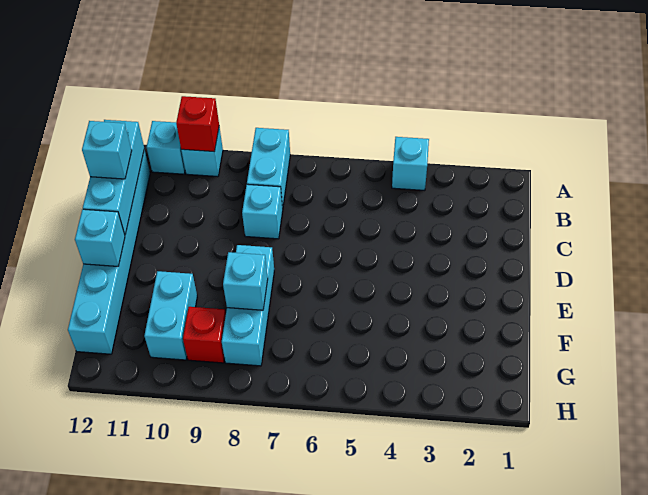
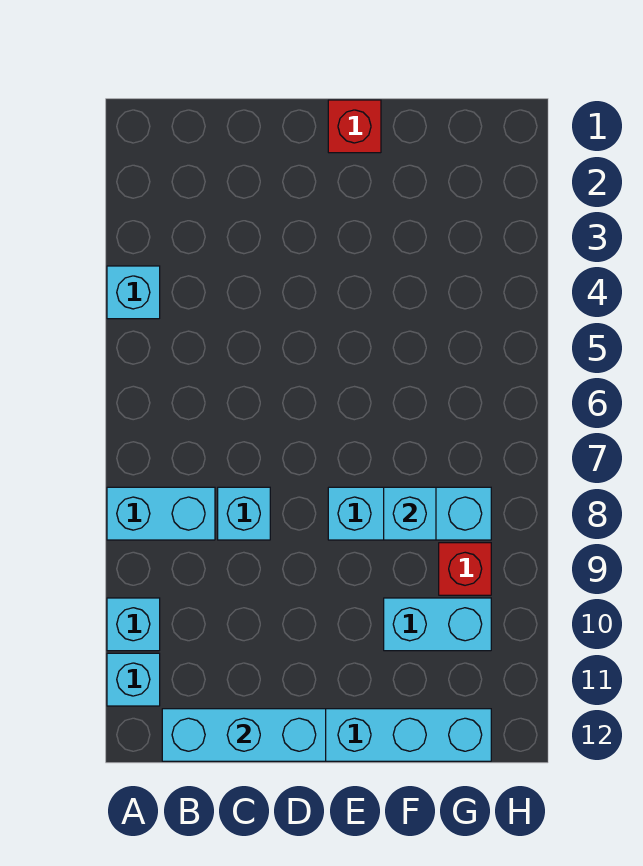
red 1x1 brick [176,96,219,152] -> red 1x1 brick moved to [328,100,381,153]
cyan 1x1 brick [82,121,132,179] -> none
cyan 1x1 brick [75,209,125,266] -> none

